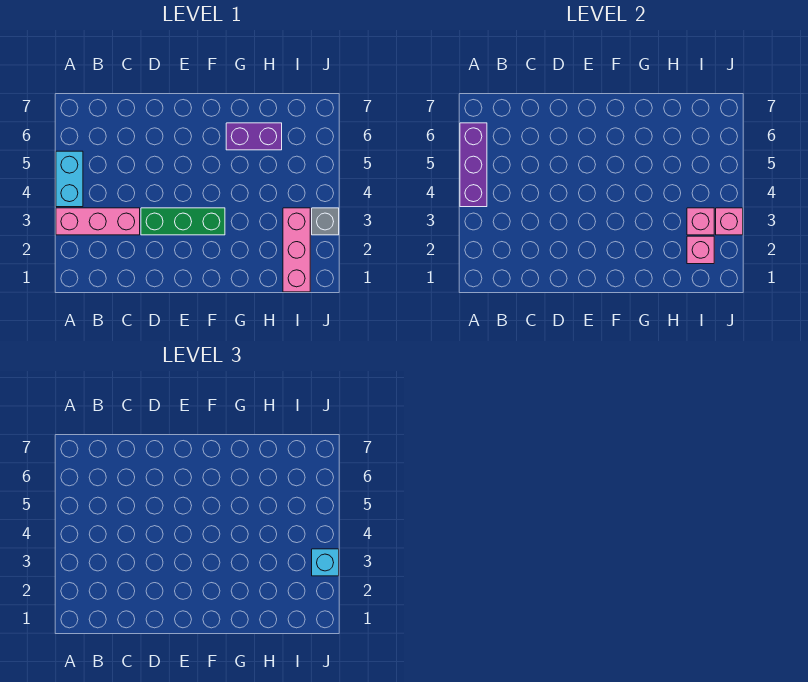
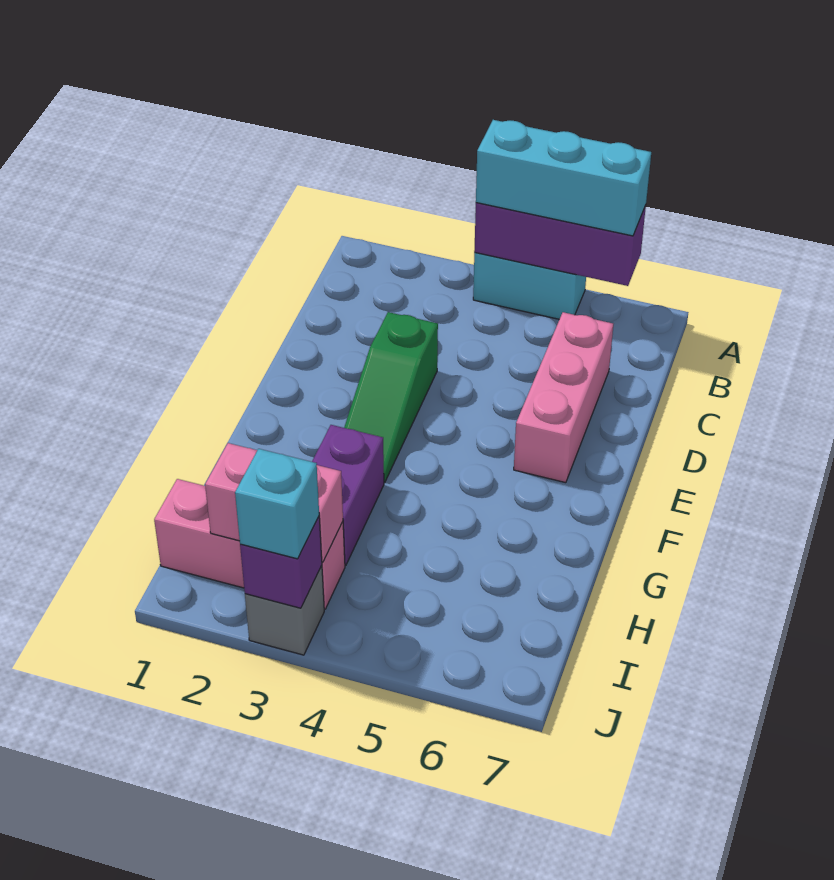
pink 1x3 brick [56,208,140,235] -> pink 1x3 brick moved to [514,312,613,483]
none -> cyan 1x3 brick [476,120,651,236]
green 1x3 brick [141,208,225,235] -> green 1x3 slope [344,312,438,482]
purple 1x2 brick [226,123,282,150] -> purple 1x2 brick moved to [312,425,384,565]
pink 1x1 brick [716,208,743,235] -> purple 1x1 brick [240,517,322,608]

